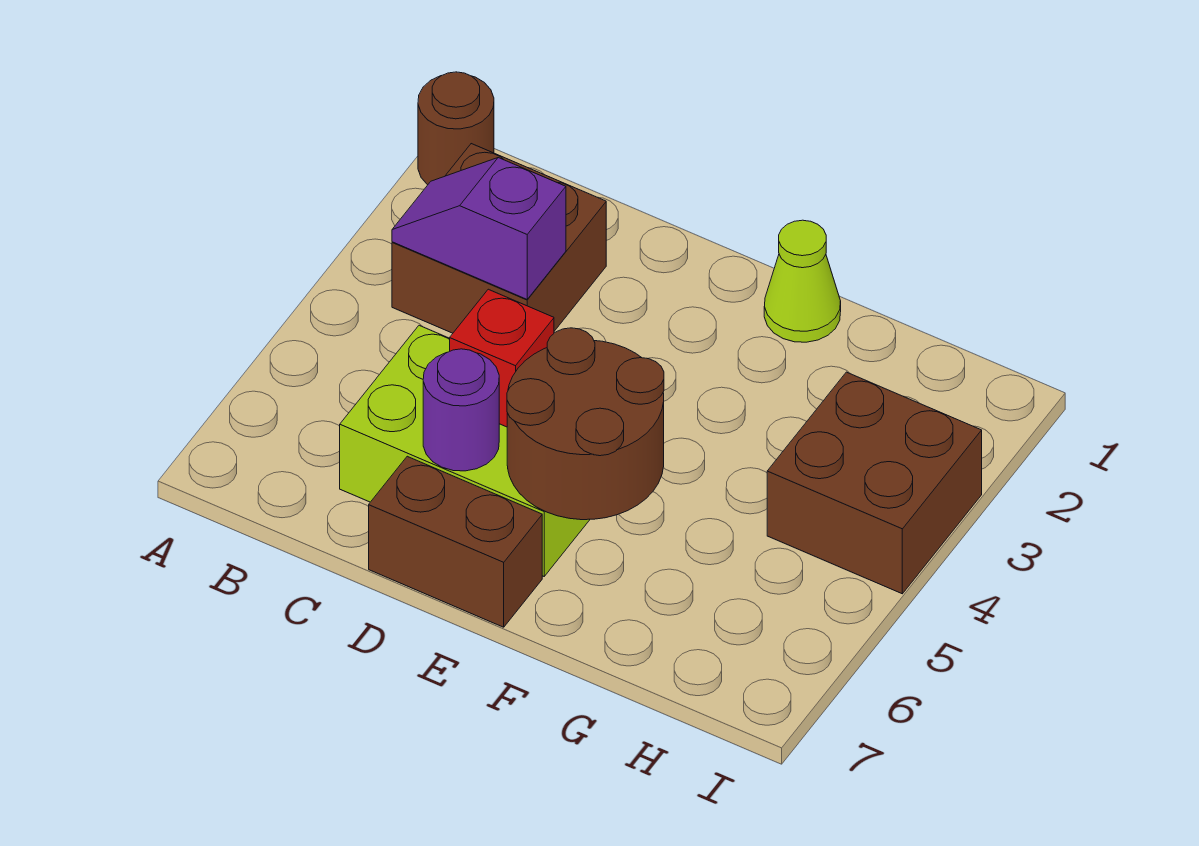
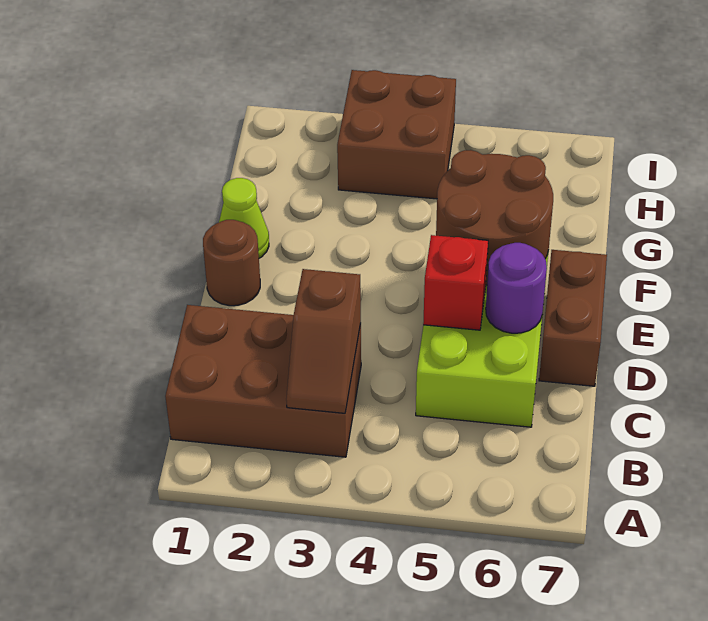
brown 1x1 round brick [418,72,494,185] -> brown 1x1 round brick moved to [203,220,260,306]
brown 2x2 brick [392,144,606,333] -> brown 2x3 brick [165,305,361,457]
purple 1x2 slope [392,158,566,299] -> brown 1x2 slope [286,269,361,413]

